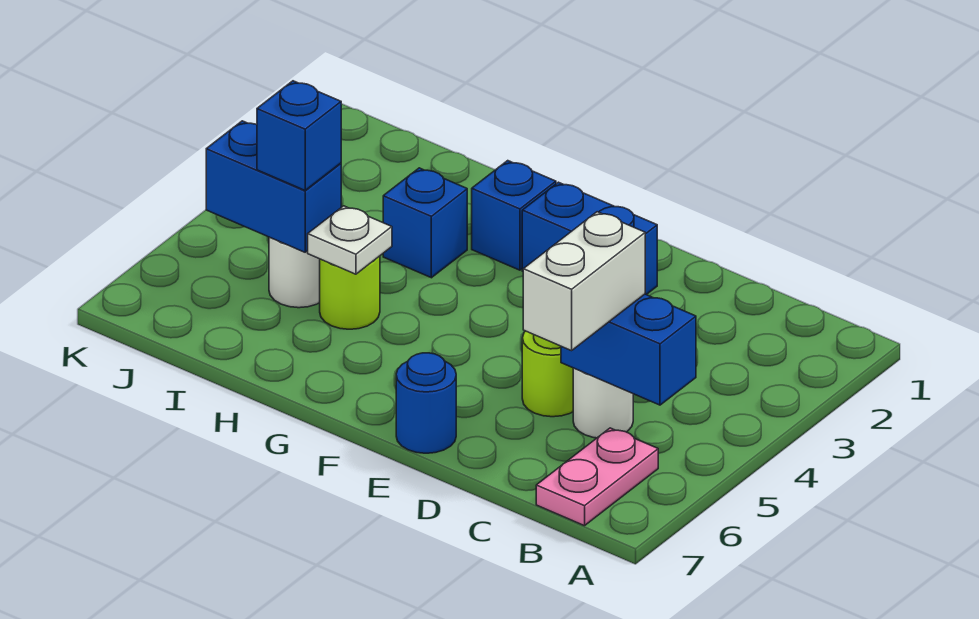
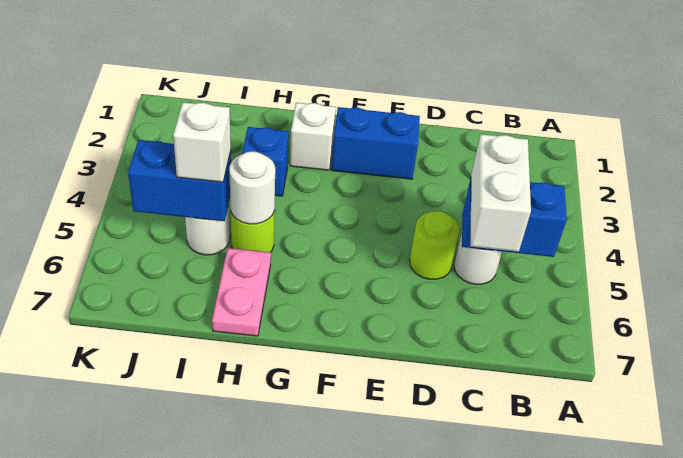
pink 1x2 plate [536,428,658,526] -> pink 1x2 plate moved to [212,248,271,336]
blue 1x1 round brick [396,353,456,453] -> none
blue 1x1 brick [472,161,556,270] -> white 1x1 brick [290,103,336,170]
white 1x1 plate [308,206,392,274] -> white 1x1 round brick [229,151,275,224]
blue 1x1 brick [257,81,341,190] -> white 1x1 brick [173,102,231,182]

